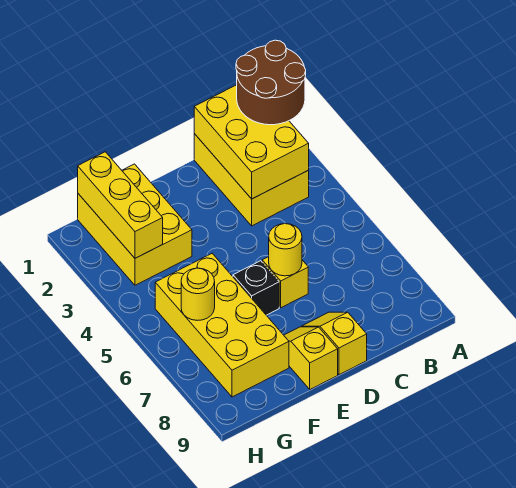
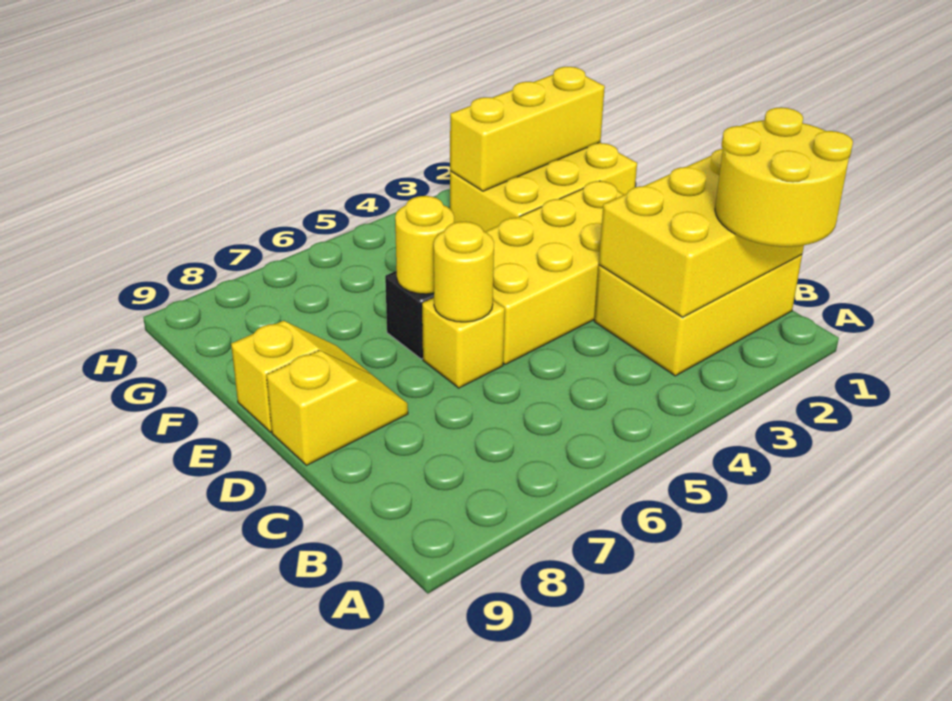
brown 2x2 round brick [236,40,306,125] -> yellow 2x2 round brick [715,107,853,247]
yellow 2x4 brick [155,254,289,397] -> yellow 2x4 brick moved to [486,181,624,364]
yellow 1x1 round brick [181,268,215,320] -> yellow 1x1 round brick moved to [395,196,454,294]

